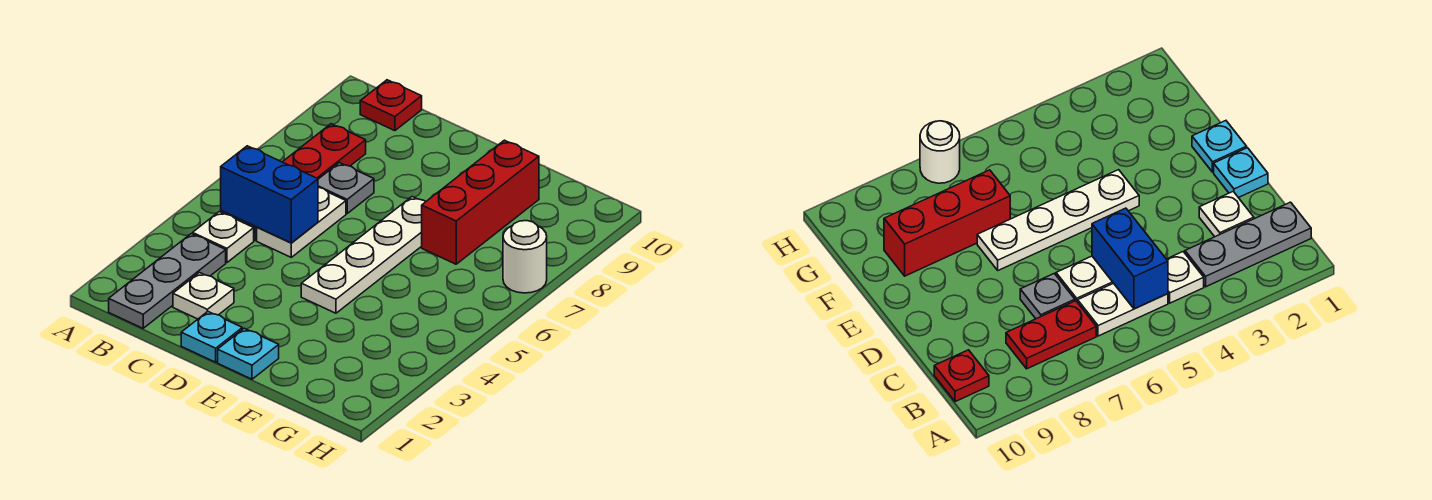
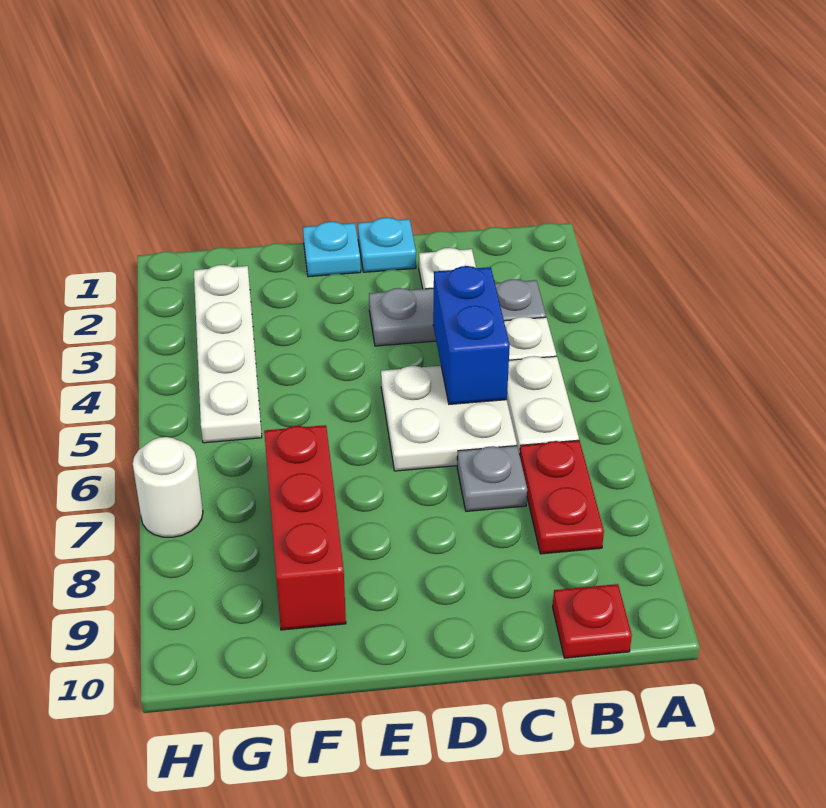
grey 1x3 plate [109,234,226,328] -> grey 1x3 plate turned to [369,279,546,346]
blue 1x2 brick [221,146,318,243] -> blue 1x2 brick turned to [433,266,510,404]
white 1x2 plate [257,187,346,257] -> white 2x2 plate [381,366,517,471]
white 1x4 plate [301,197,426,313] -> white 1x4 plate moved to [194,265,262,443]

